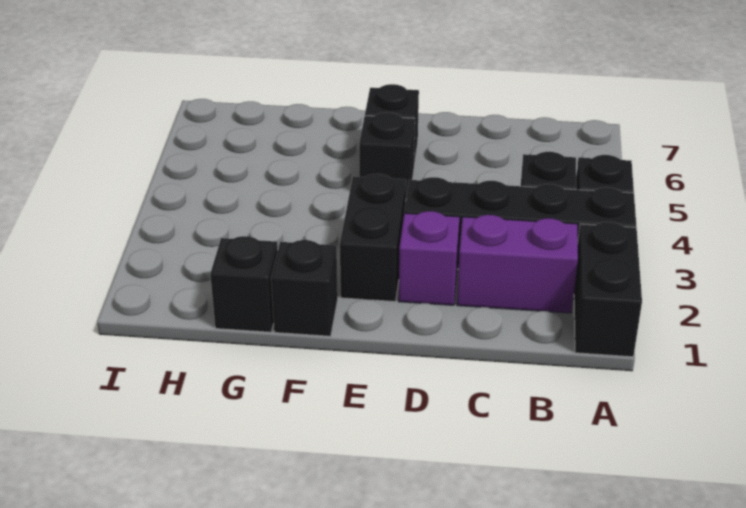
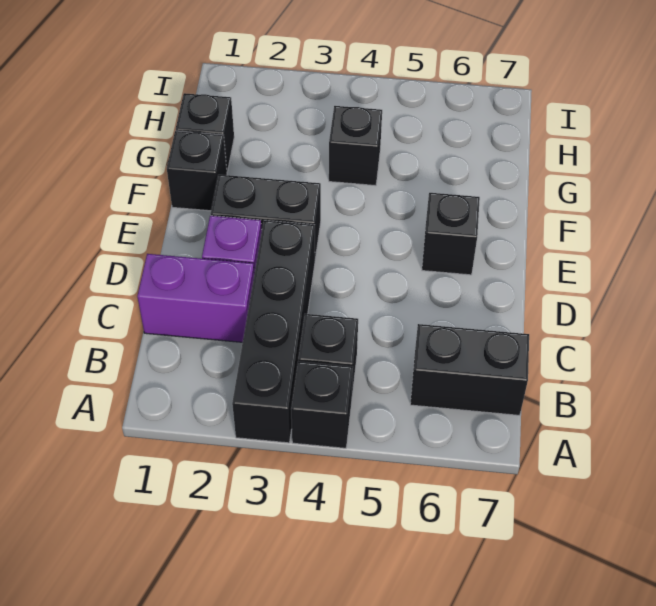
black 1x2 brick [574,222,642,357] -> black 1x2 brick moved to [410,324,529,415]
purple 1x2 brick [457,215,578,313] -> purple 1x2 brick turned to [137,254,254,342]
black 1x1 brick [359,112,415,197] -> black 1x1 brick moved to [329,106,382,186]

